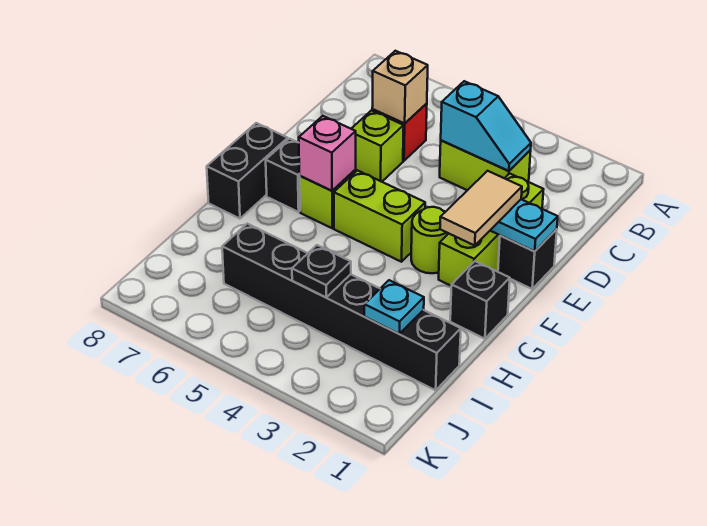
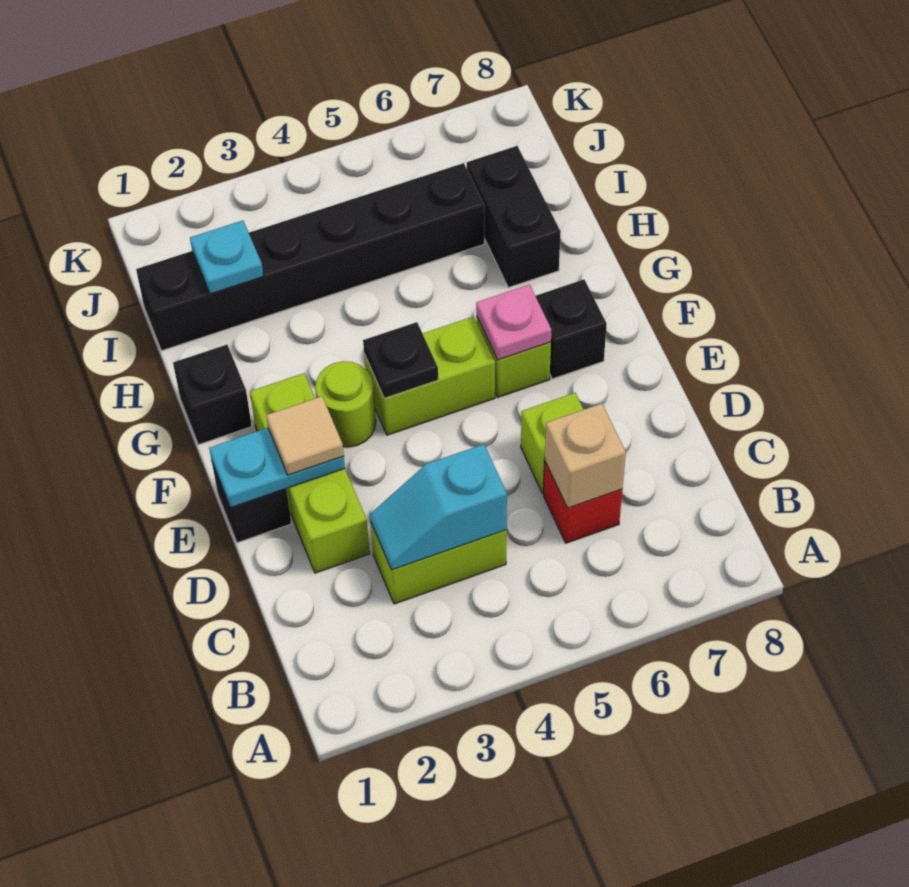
tan 1x2 tile [440,171,522,245] -> tan 1x1 tile [266,396,344,475]
pink 1x1 brick [299,116,356,191] -> pink 1x1 plate [476,285,551,360]
black 1x2 brick [207,123,288,219] -> black 1x2 brick moved to [467,146,561,287]
black 1x1 plate [292,245,351,297] -> black 1x1 plate moved to [363,322,438,398]

